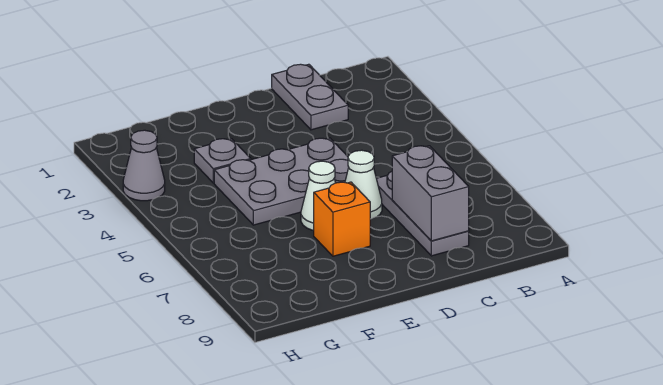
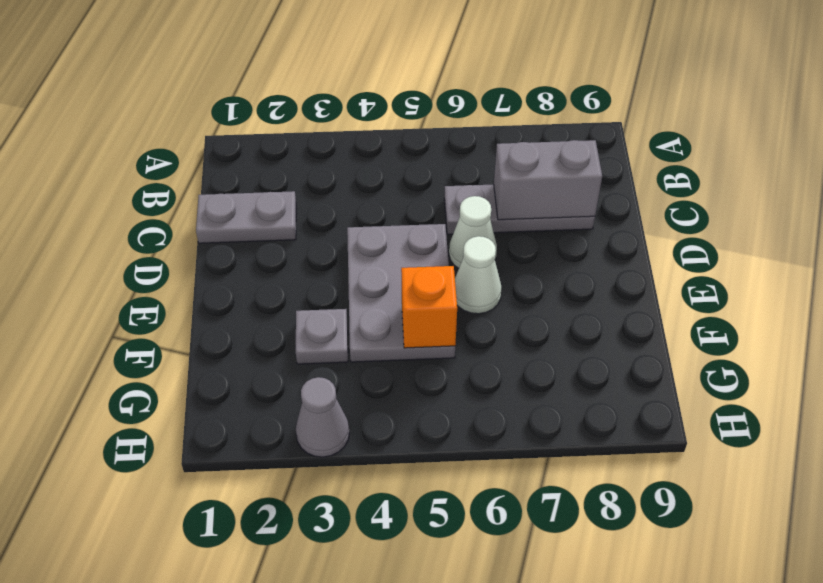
orange 1x1 brick [314,182,370,256] -> orange 1x1 brick moved to [401,266,457,348]

